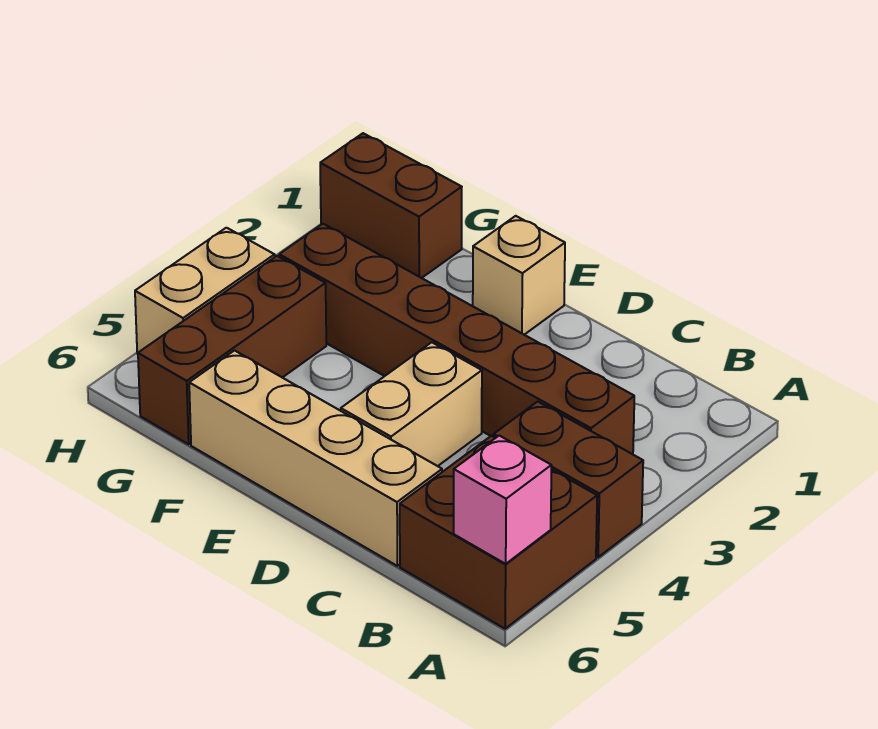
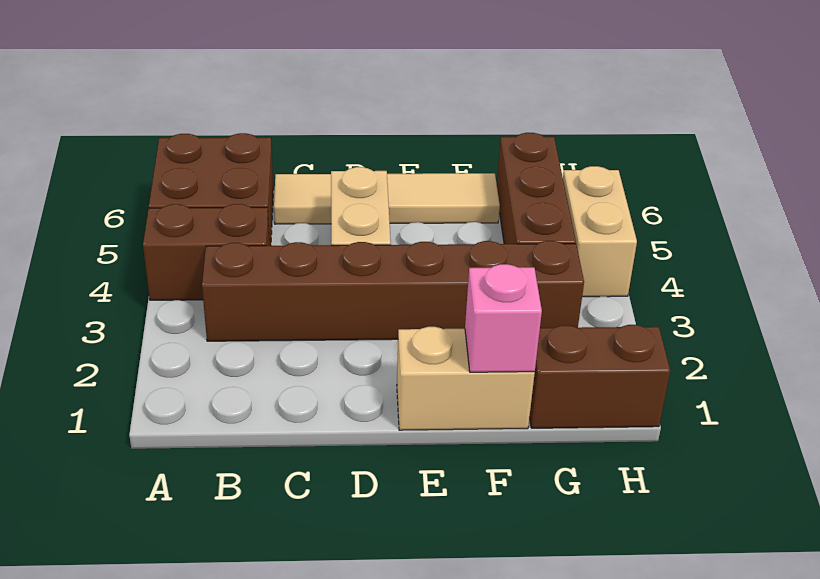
pink 1x1 brick [454,436,552,564] -> pink 1x1 brick moved to [465,264,542,372]
tan 1x4 brick [189,351,442,566] -> tan 1x4 tile [274,173,500,224]
tan 1x1 brick [473,216,565,335] -> tan 1x2 brick [397,327,535,430]

